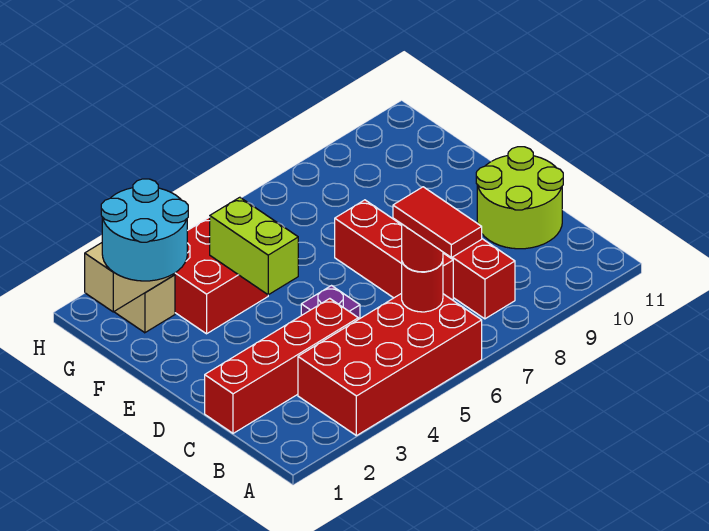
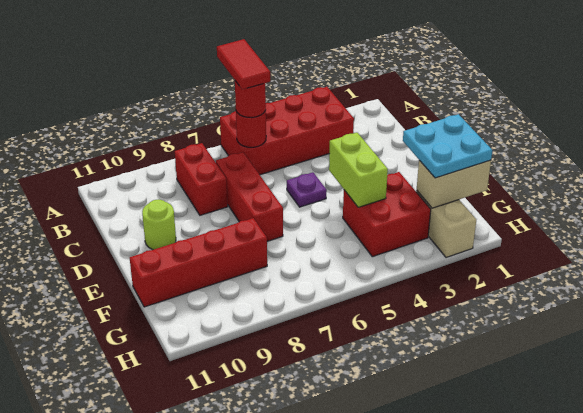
red 1x4 brick [205,299,358,433] -> red 1x4 brick moved to [130,218,267,307]
lime 2x2 round brick [476,147,563,249] -> lime 1x1 round brick [142,199,176,250]
cyan 2x2 round brick [101,179,188,281] -> cyan 2x2 plate [403,114,492,178]

